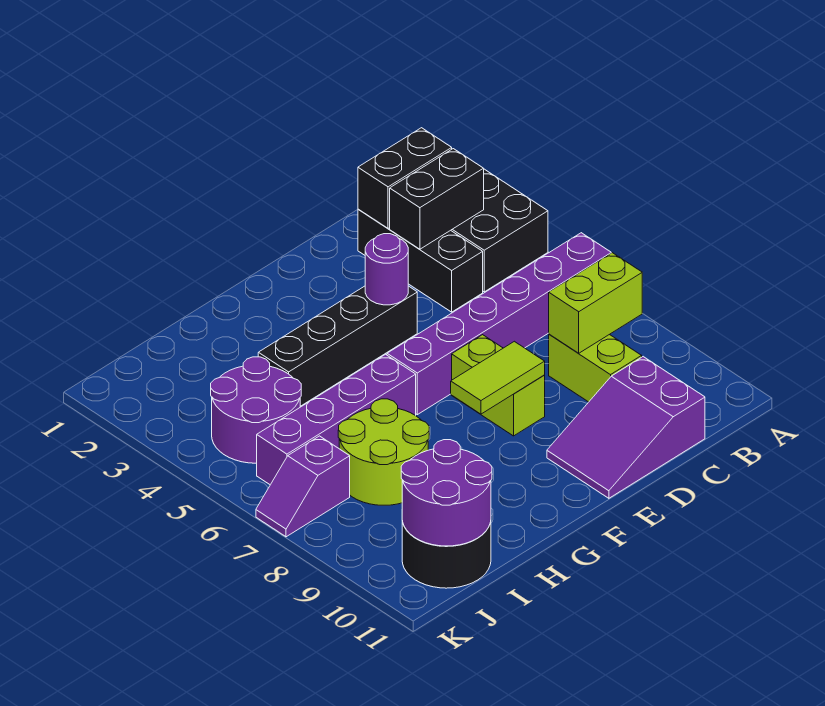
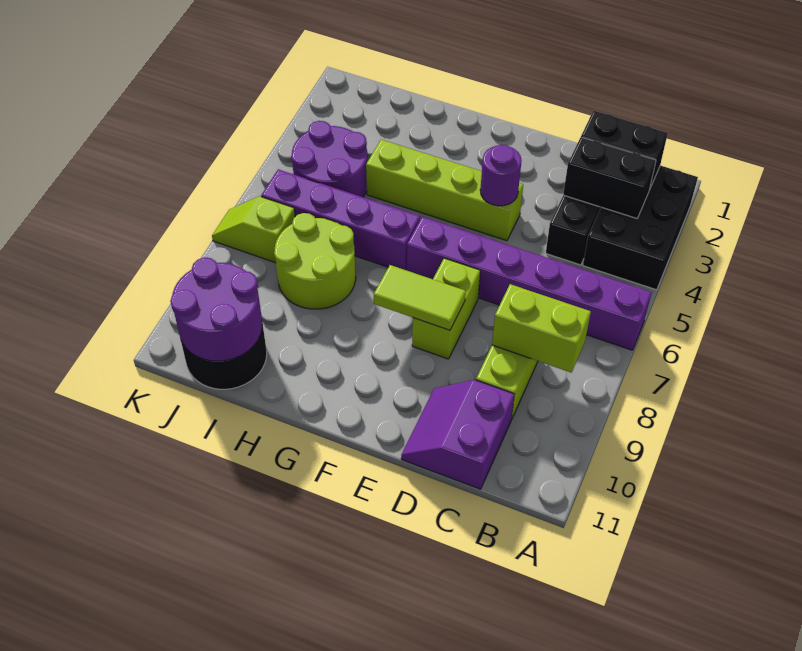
purple 2x3 slope [547,357,705,498] -> purple 2x2 slope [401,380,514,489]
black 1x4 brick [258,286,417,406] -> lime 1x4 brick [366,140,523,241]
purple 1x2 slope [256,436,350,537] -> lime 1x2 slope [212,196,295,263]

